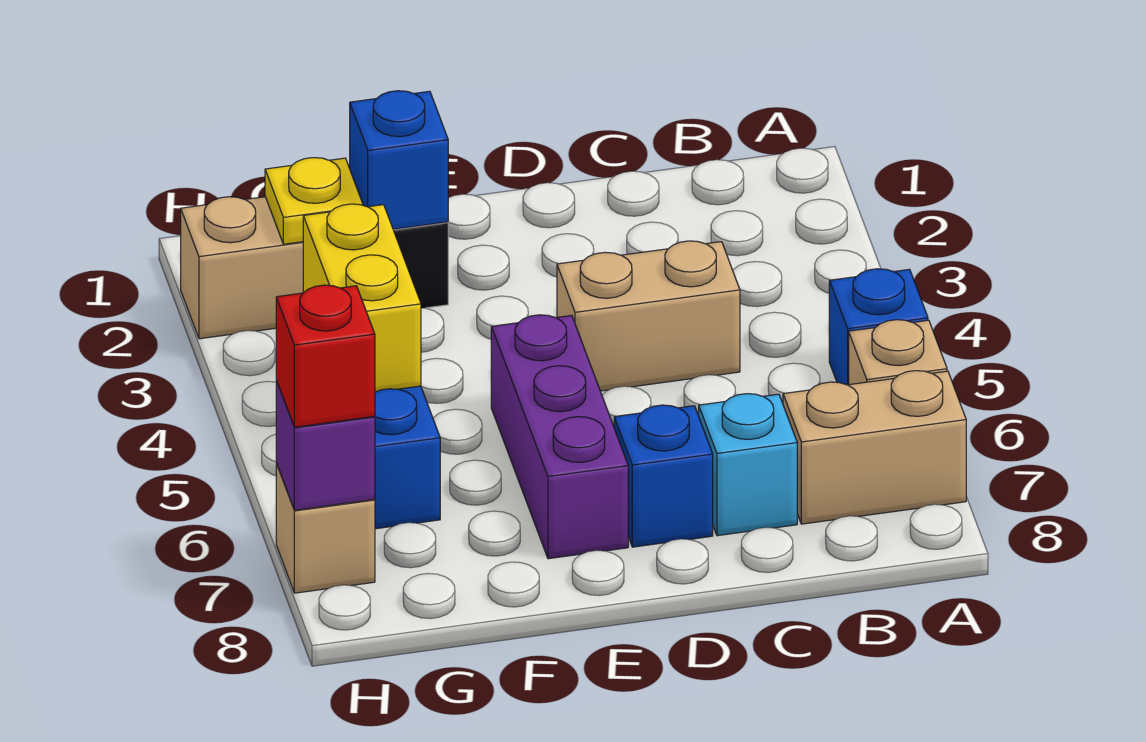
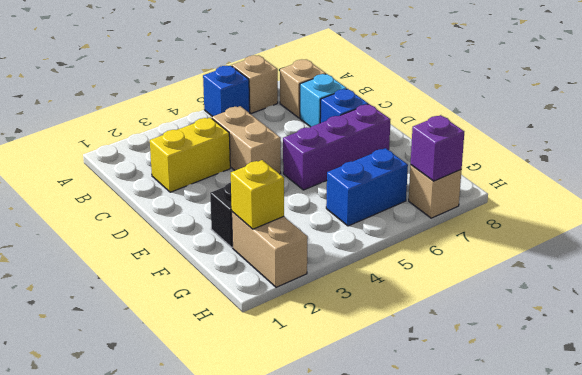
tan 1x2 brick [783,371,966,524] -> tan 1x1 brick [280,59,326,118]
blue 1x1 brick [350,91,448,229] -> none
yellow 1x1 plate [265,158,363,244] -> yellow 1x1 brick [231,160,284,229]
yellow 1x2 brick [303,204,421,392] -> yellow 1x2 brick moved to [150,117,230,192]
red 1x1 brick [276,285,375,427] -> none

